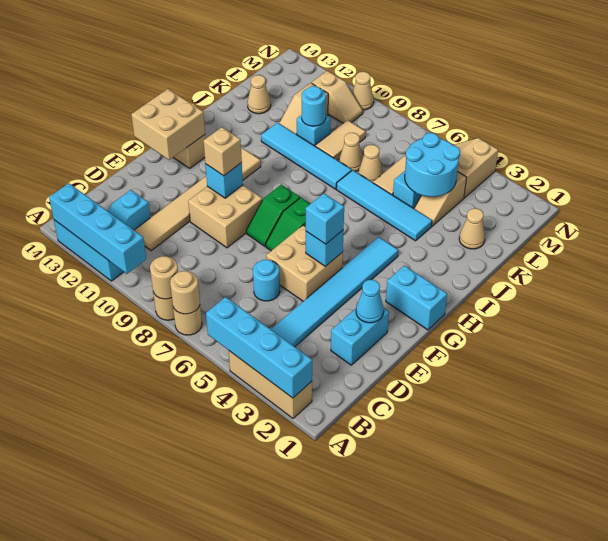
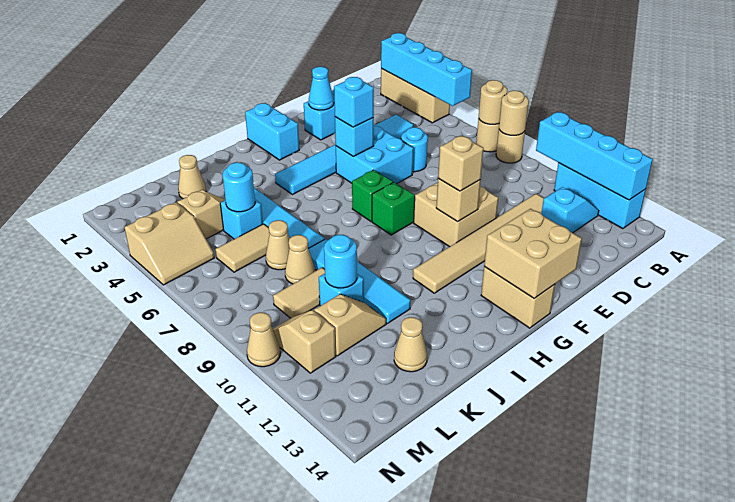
tan 2x2 brick [266,225,343,301] -> cyan 2x2 brick [336,126,413,184]
cyan 1x1 brick [205,163,243,198] -> tan 1x1 brick [436,179,481,222]
cyan 2x2 round brick [405,133,460,197] -> cyan 1x1 round brick [222,162,255,212]

